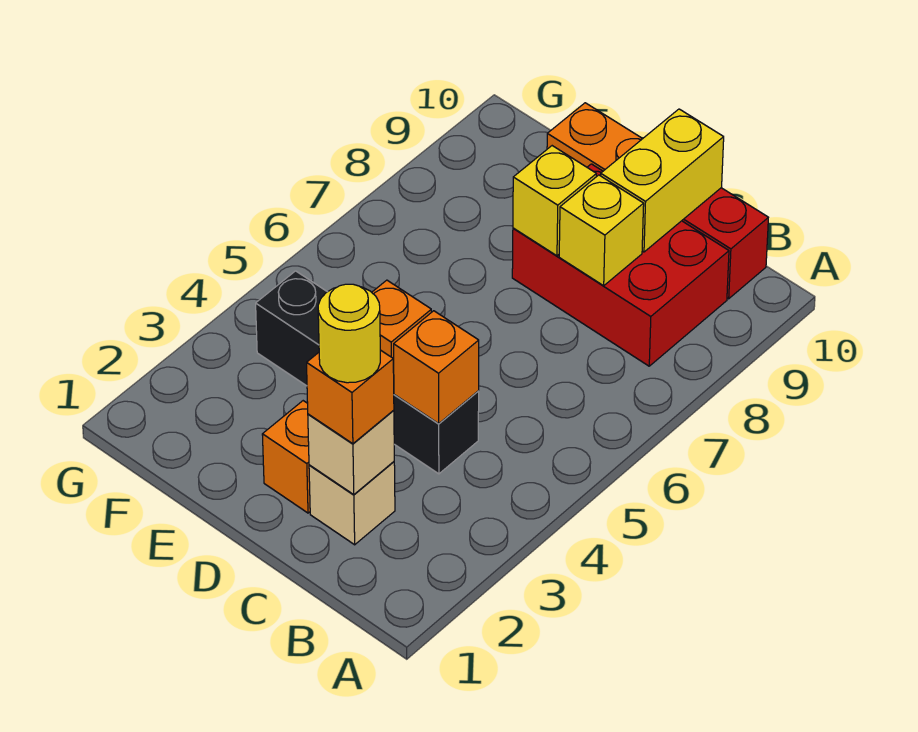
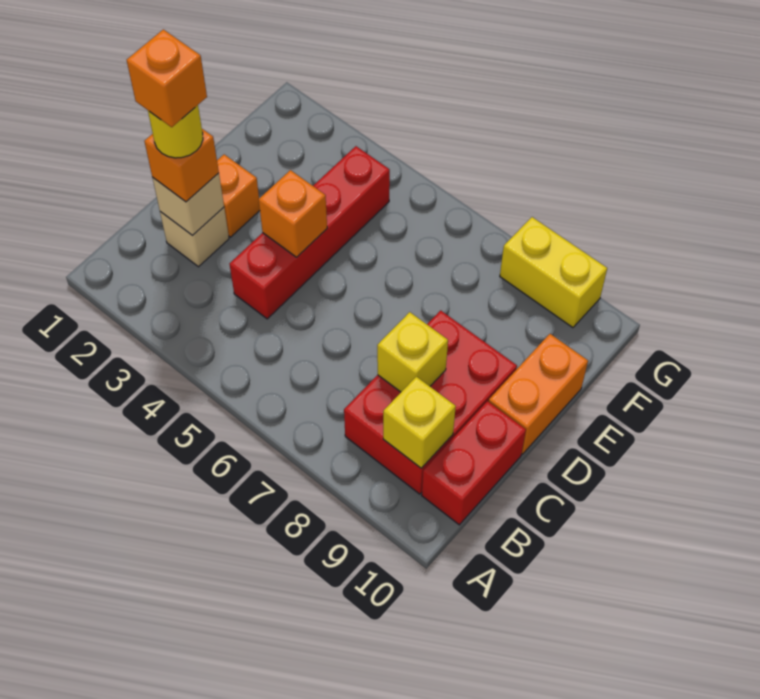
black 1x4 brick [256,271,479,474] -> red 1x4 brick [229,146,390,319]
orange 1x1 brick [394,311,479,424] -> orange 1x1 brick moved to [127,29,207,127]
yellow 1x2 brick [601,109,724,252] -> yellow 1x2 brick moved to [500,217,607,328]
yellow 1x1 brick [513,146,596,256] -> yellow 1x1 brick moved to [383,377,456,468]

